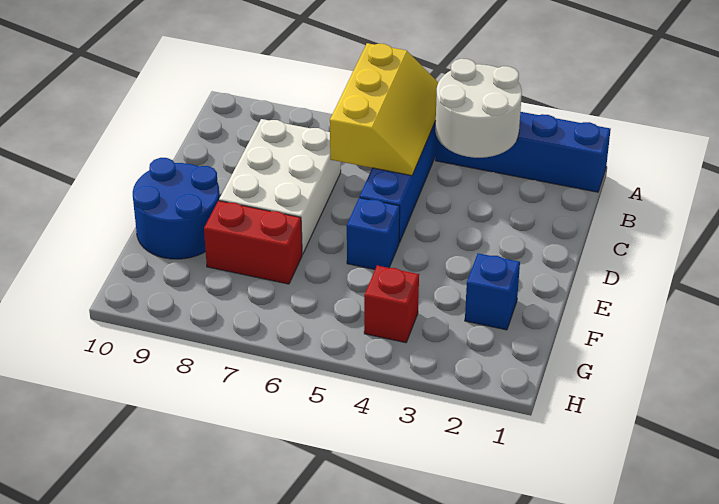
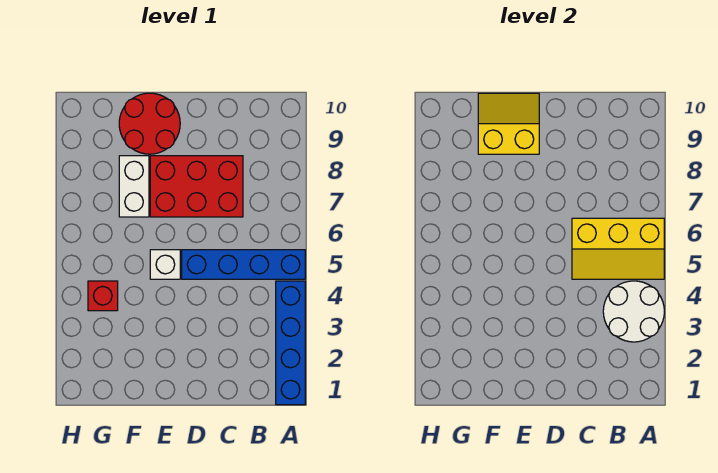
white 2x3 brick [219,119,341,255] -> red 2x3 brick [150,156,243,217]
blue 1x1 brick [347,198,400,269] -> white 1x1 brick [150,250,180,279]
blue 2x2 round brick [133,158,220,259] -> red 2x2 round brick [119,93,180,154]
none -> yellow 2x2 slope [478,93,539,154]
blue 1x1 brick [465,253,520,330] -> none
red 1x2 brick [204,201,302,284] -> white 1x2 brick [119,156,149,217]

